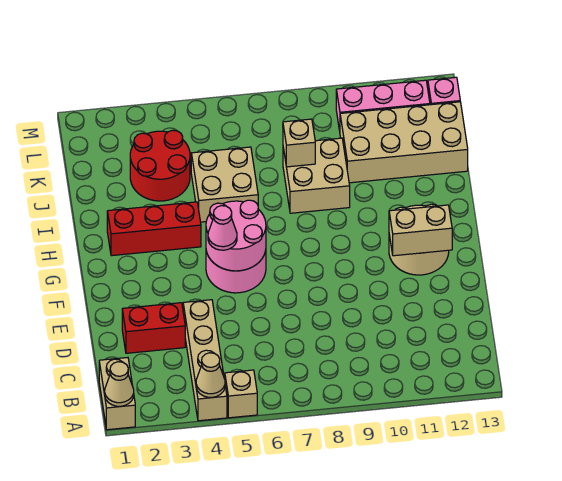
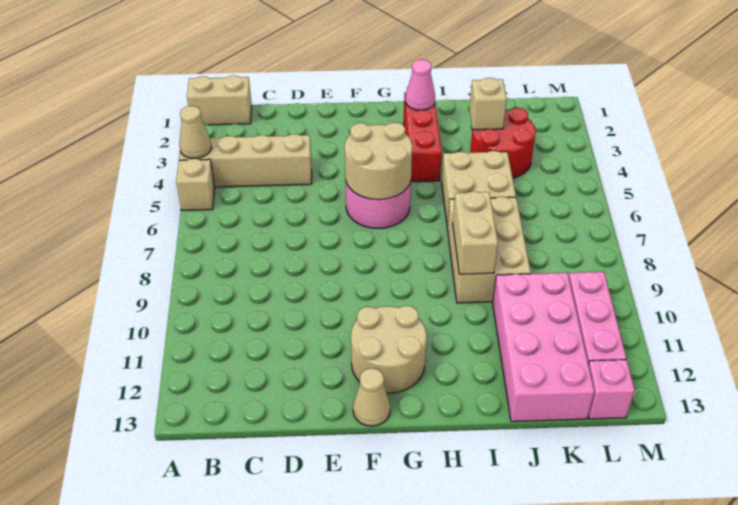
tan 1x1 cone [105,362,134,406] -> tan 1x1 cone moved to [353,368,390,426]
red 1x2 brick [122,303,185,353] -> none
pink 2x2 round brick [206,200,266,271] -> tan 2x2 round brick [345,122,412,200]
pink 1x1 cone [208,206,237,250] -> pink 1x1 cone moved to [405,60,435,110]
tan 1x2 brick [389,205,452,256] -> tan 1x2 brick moved to [453,191,498,274]
tan 2x2 brick [283,138,350,213] -> tan 2x3 brick [447,197,531,303]
tan 1x1 brick [283,119,315,167] -> tan 1x1 brick moved to [470,78,507,130]
tan 2x4 brick [340,102,468,183] -> pink 2x4 brick [493,273,594,422]

